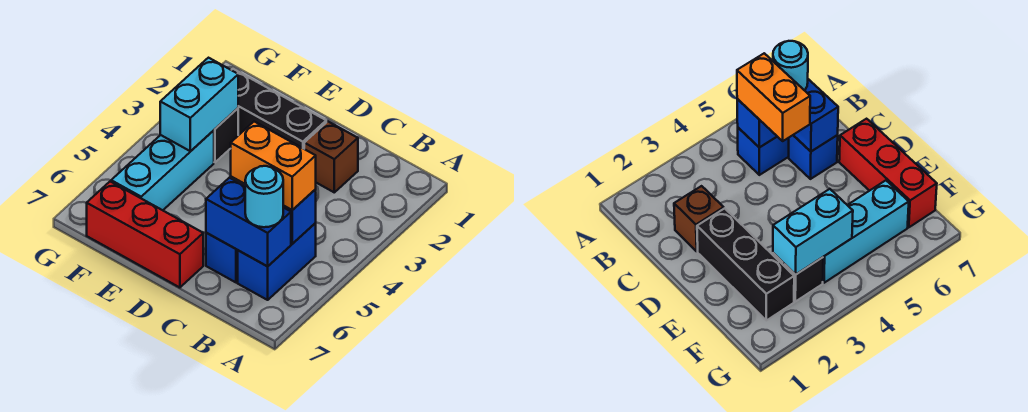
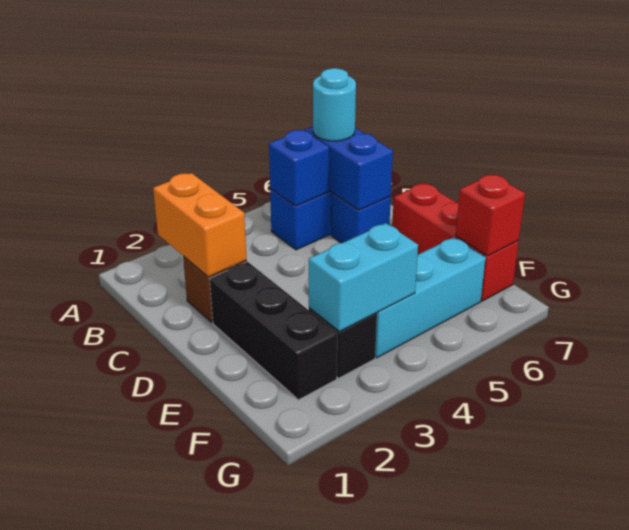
orange 1x2 brick [231,122,316,210] -> orange 1x2 brick moved to [153,173,246,277]
none -> red 1x1 brick [456,175,525,256]

